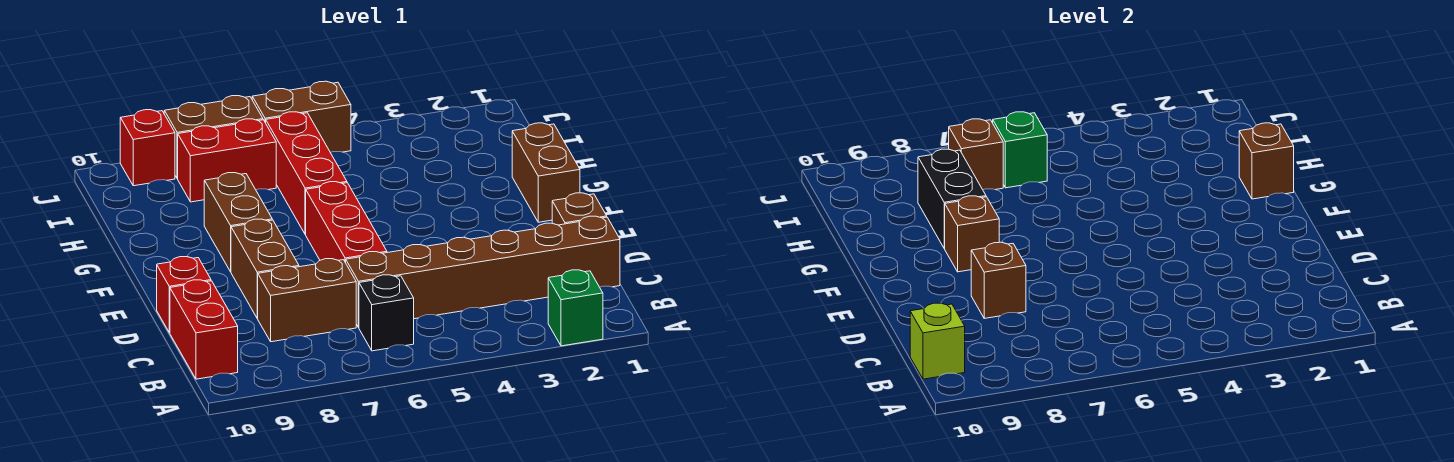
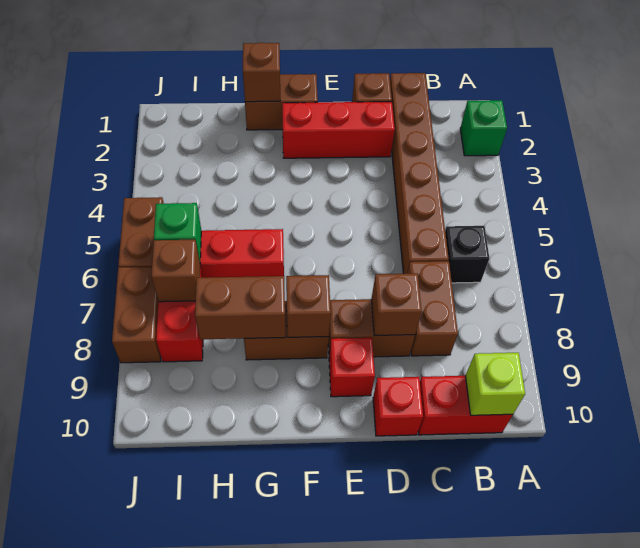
red 1x3 brick [306,182,387,263] -> red 1x3 brick moved to [282,102,395,158]
black 1x2 brick [918,149,986,248] -> brown 1x2 brick [195,276,285,339]
red 1x1 brick [120,110,175,186] -> red 1x1 brick moved to [329,338,375,397]

